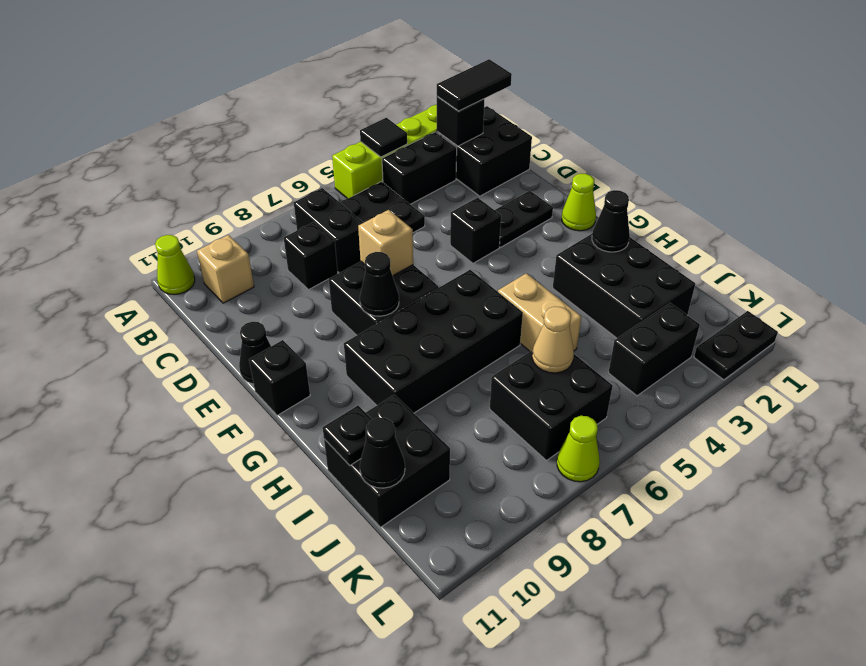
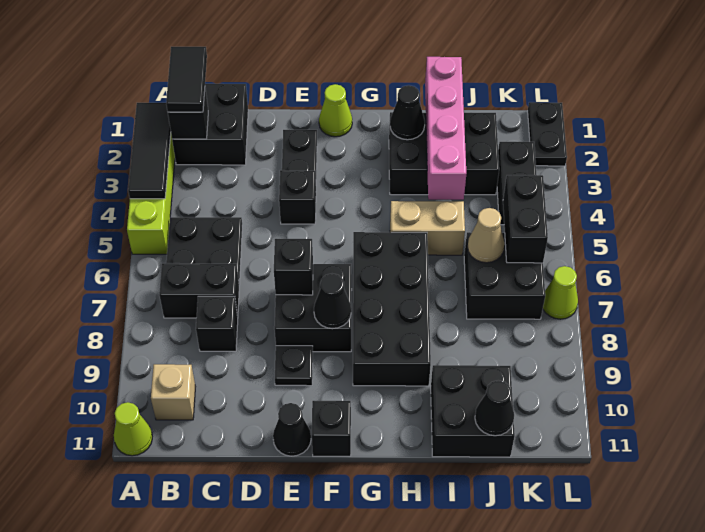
black 1x1 tile [360,118,407,157] -> black 1x3 tile [128,103,171,199]
black 1x2 brick [382,132,457,204] -> black 1x2 brick moved to [503,175,548,263]
tan 1x1 brick [358,210,413,276] -> black 1x1 brick [274,239,313,295]
none -> pink 1x4 brick [425,57,466,200]
black 1x1 plate [323,406,372,465] -> black 1x1 plate moved to [275,346,313,386]

